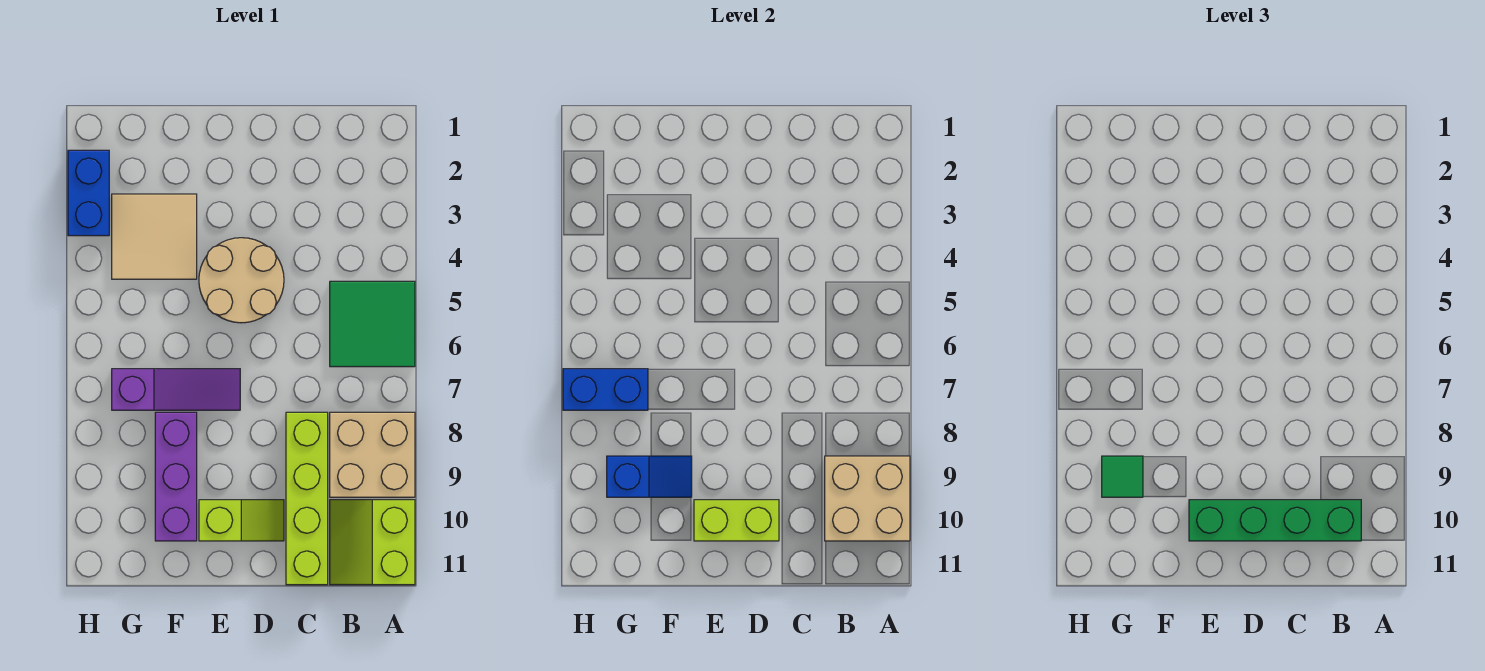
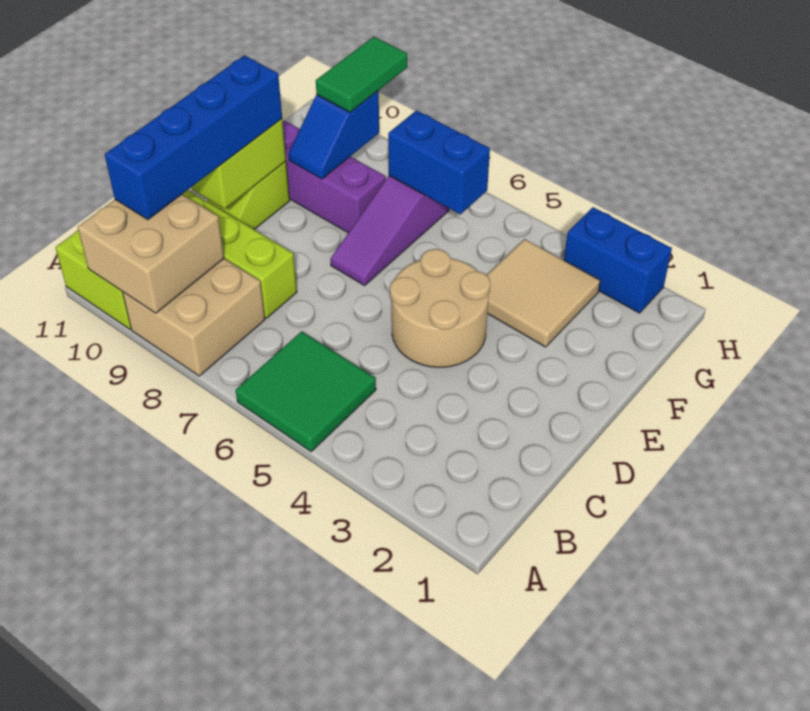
green 1x4 brick [1189,500,1361,541] -> blue 1x4 brick [105,55,282,220]
blue 1x2 brick [563,369,648,410] -> blue 1x2 brick turned to [388,110,490,214]
green 1x1 tile [1102,456,1143,497] -> green 1x2 tile [316,37,407,112]

